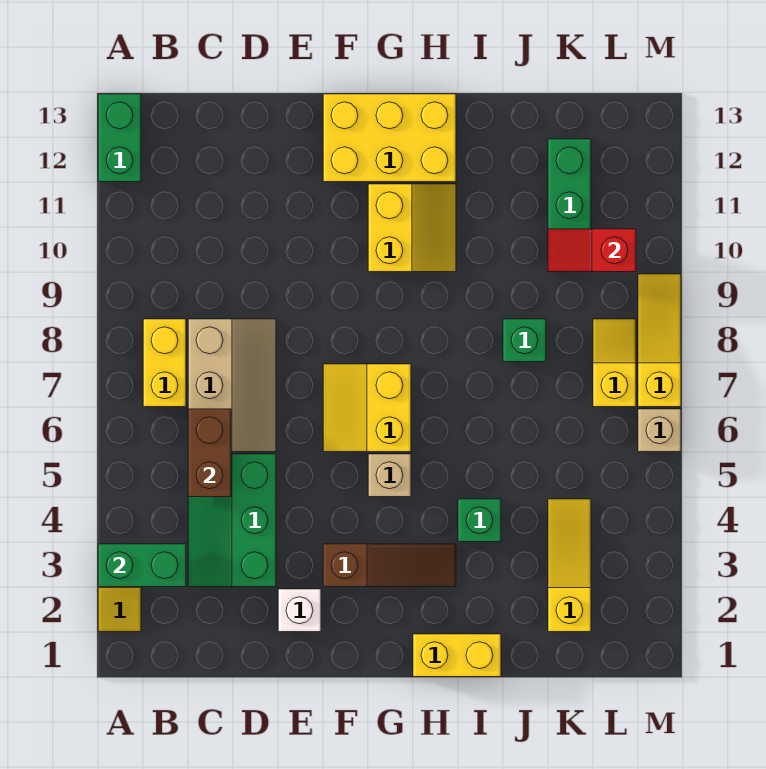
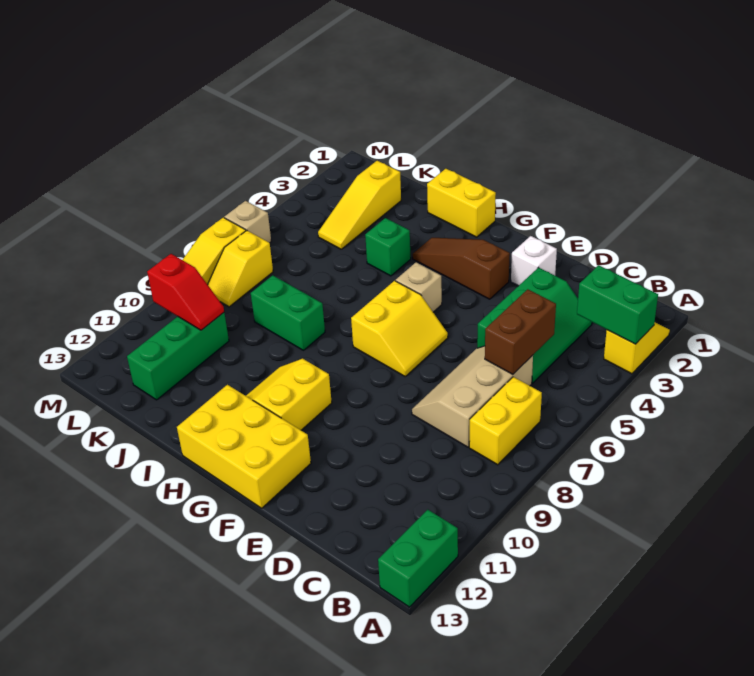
green 1x1 brick [503,319,546,362] -> green 1x2 brick [251,275,325,350]

